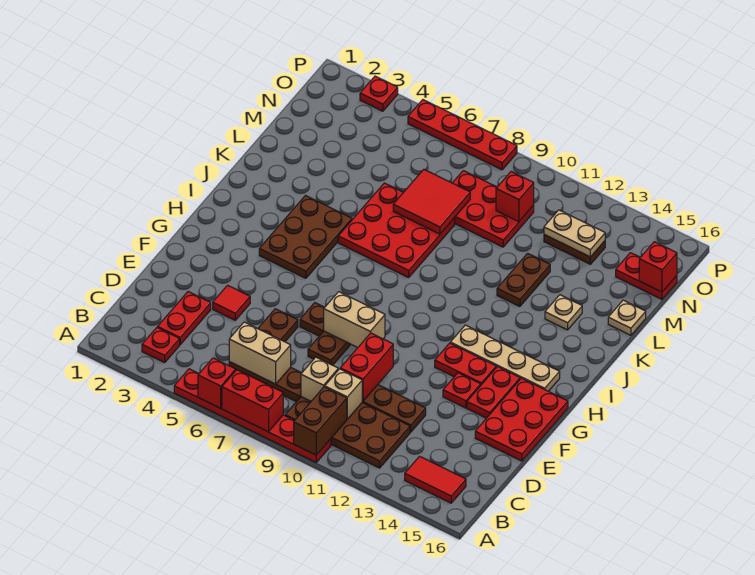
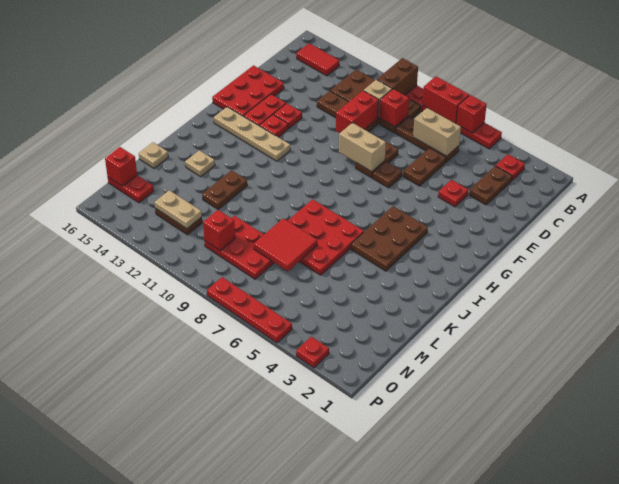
red 1x2 plate [158,292,211,344] -> brown 1x2 plate [469,166,512,205]
tan 1x1 brick [301,357,338,401] -> red 1x1 brick [379,89,409,127]
red 1x1 tile [213,285,250,320] -> red 1x1 plate [438,180,468,207]
red 1x2 plate [435,343,496,385] -> red 1x1 plate [259,115,288,137]

